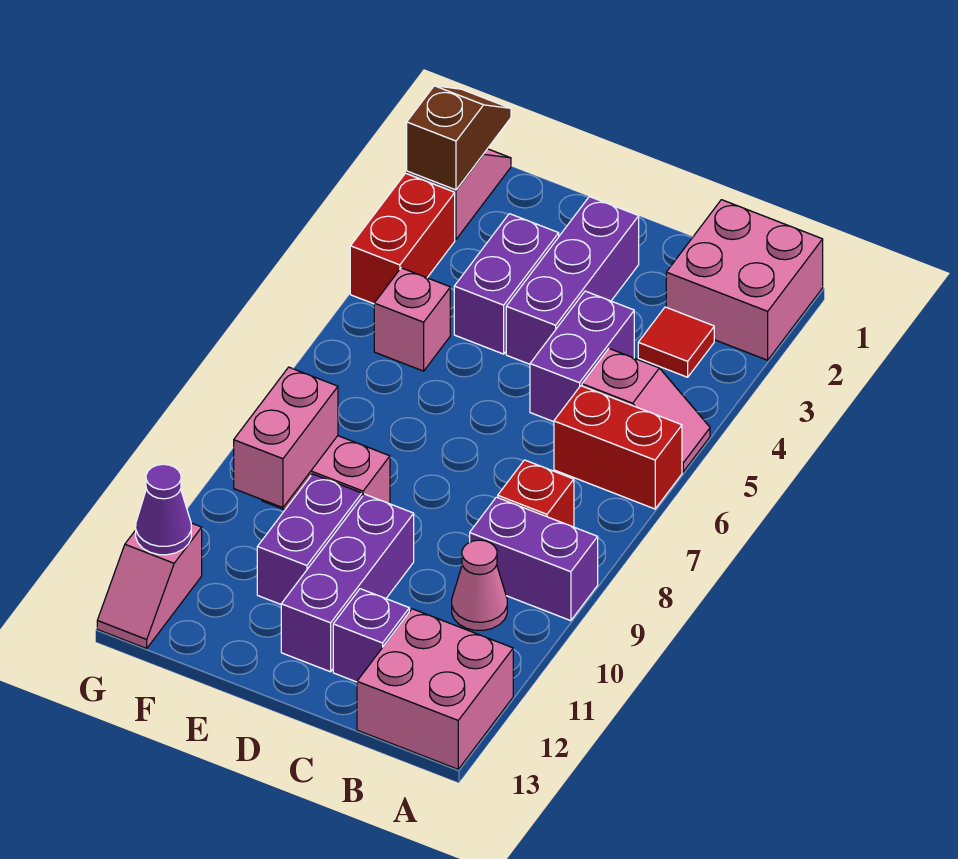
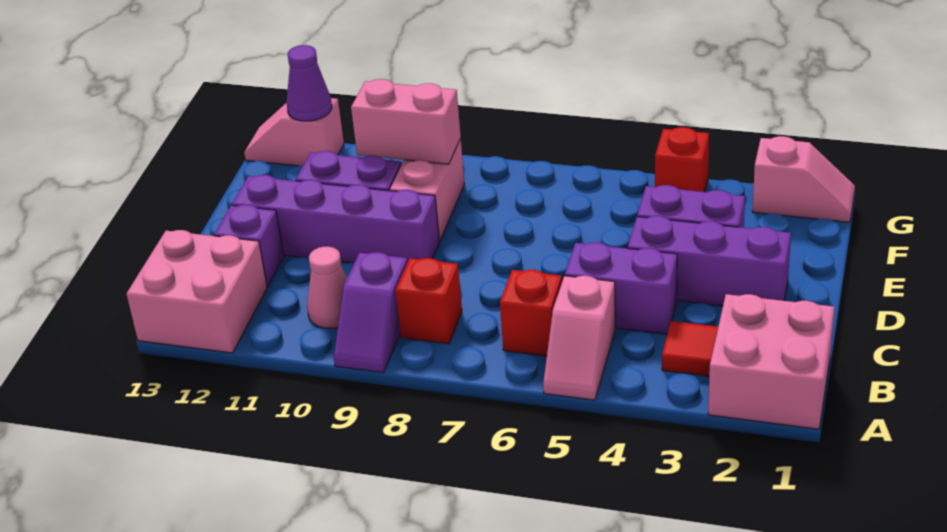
red 1x2 brick [554,386,682,509] -> red 1x1 brick [500,270,562,356]
purple 1x2 brick [470,497,598,621] -> purple 1x2 slope [334,252,408,373]
purple 1x3 brick [281,494,414,672] -> purple 1x4 brick [232,175,440,263]
pink 1x1 brick [374,268,450,371] -> none
brown 1x2 slope [407,86,511,190] -> none
red 1x2 brick [350,173,455,304] -> red 1x1 brick [655,127,709,192]

